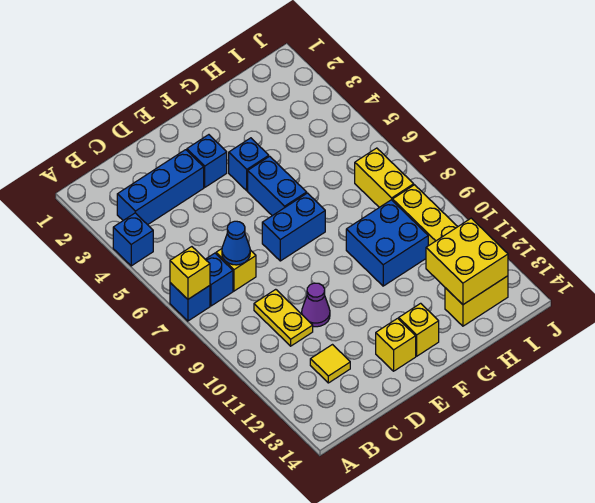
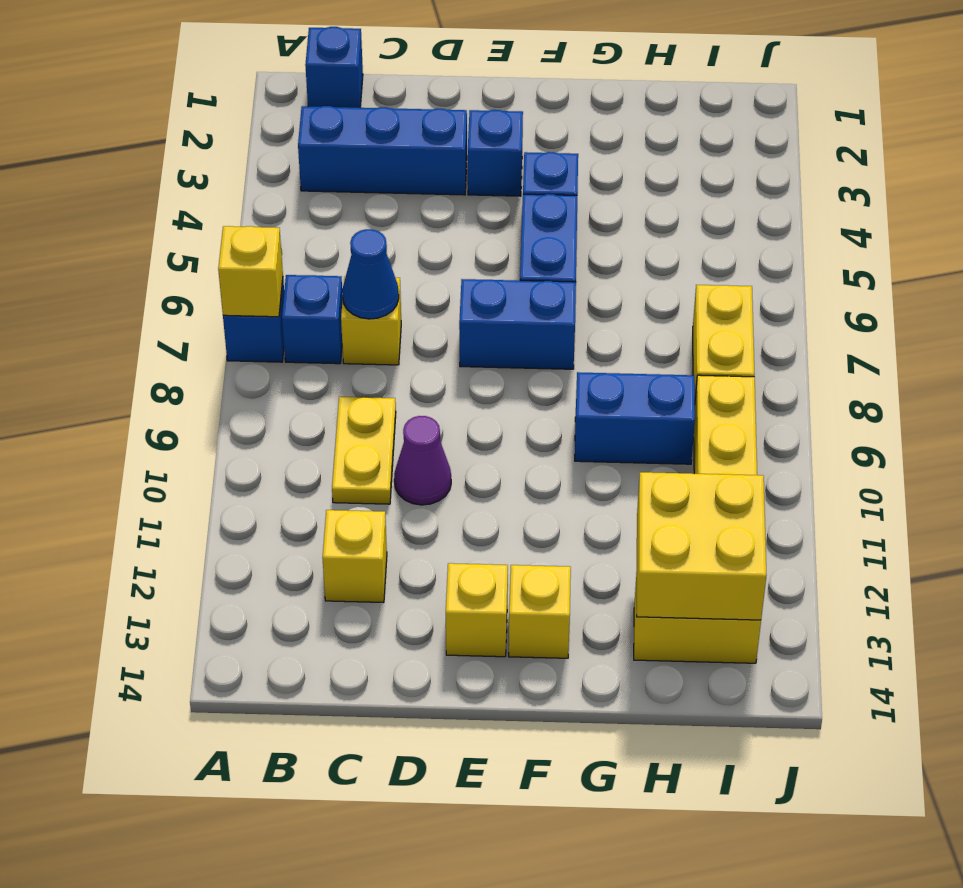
blue 1x1 brick [113,213,153,266] -> blue 1x1 brick moved to [305,27,363,108]
yellow 1x1 tile [310,345,350,383] -> yellow 1x1 brick [323,510,387,603]
blue 2x2 brick [346,200,428,286] -> blue 1x2 brick [575,372,695,464]

